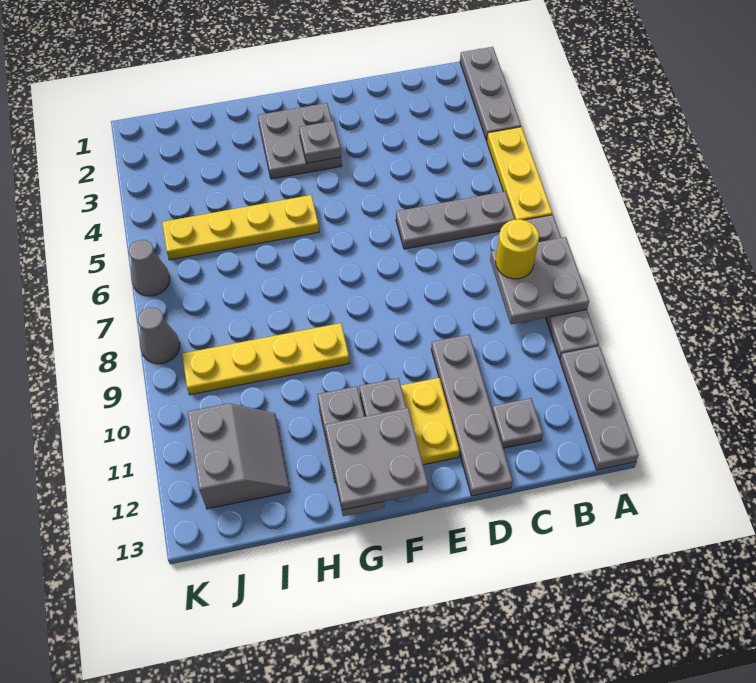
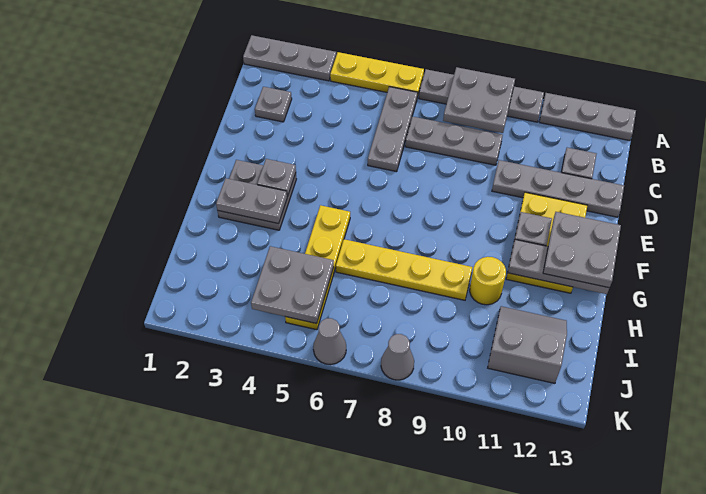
yellow 1x1 round brick [496,219,539,279] -> yellow 1x1 round brick moved to [470,257,506,305]
none -> grey 1x1 plate [255,87,292,122]
none -> grey 1x3 plate [405,116,503,165]
none -> grey 1x2 plate [216,178,287,224]
yellow 1x4 plate [182,323,349,395] -> yellow 1x4 plate turned to [336,239,472,300]
none -> grey 2x2 plate [251,246,334,324]

